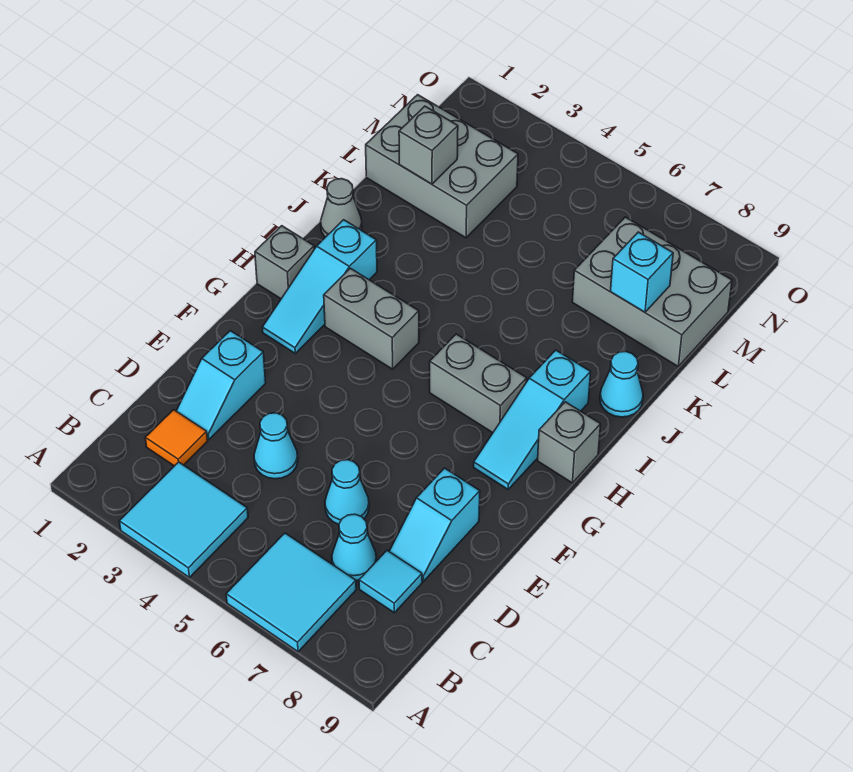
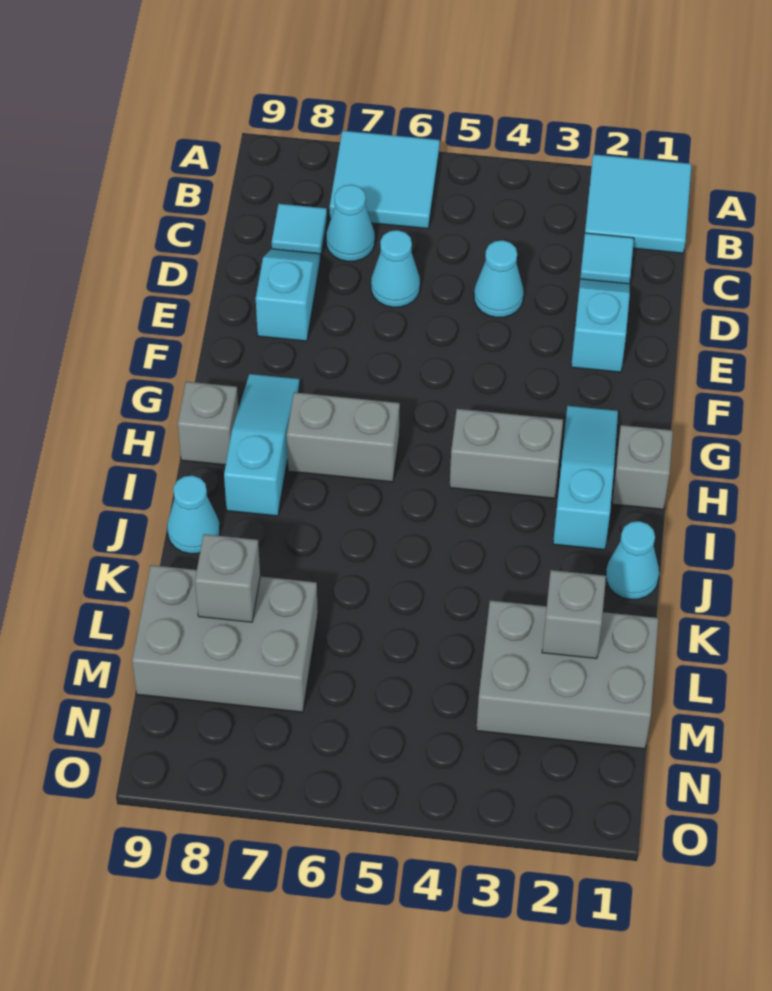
cyan 2x2 tile [119,462,248,577] -> cyan 2x2 tile moved to [585,154,692,253]
orange 1x1 tile [145,410,208,466] -> cyan 1x1 tile [580,233,634,284]
grey 1x1 cone [321,179,362,237] -> cyan 1x1 cone [606,521,659,599]
cyan 1x1 brick [610,232,673,312] -> grey 1x1 brick [195,534,260,622]

